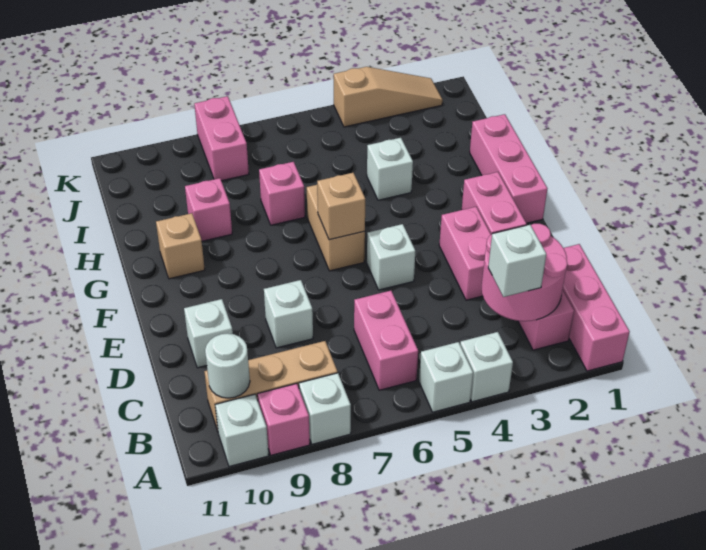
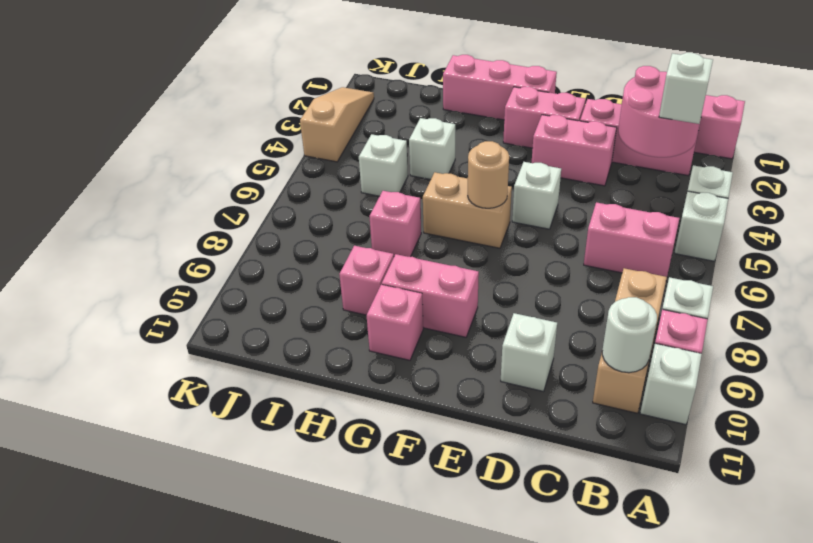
white 1x1 brick [264,280,313,348] -> white 1x1 brick moved to [359,134,408,196]
tan 1x1 brick [317,173,365,240] -> tan 1x1 round brick [468,141,509,208]
tan 1x1 brick [156,213,205,279] -> pink 1x1 brick [366,285,423,360]
pink 1x2 brick [194,96,249,181] -> pink 1x2 brick moved to [382,254,479,337]

